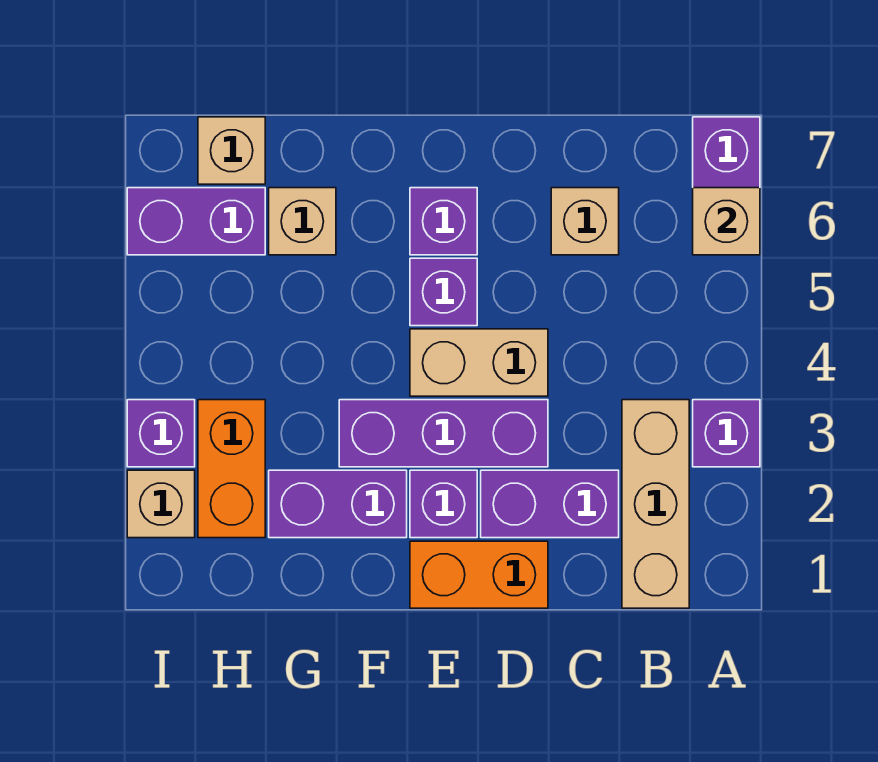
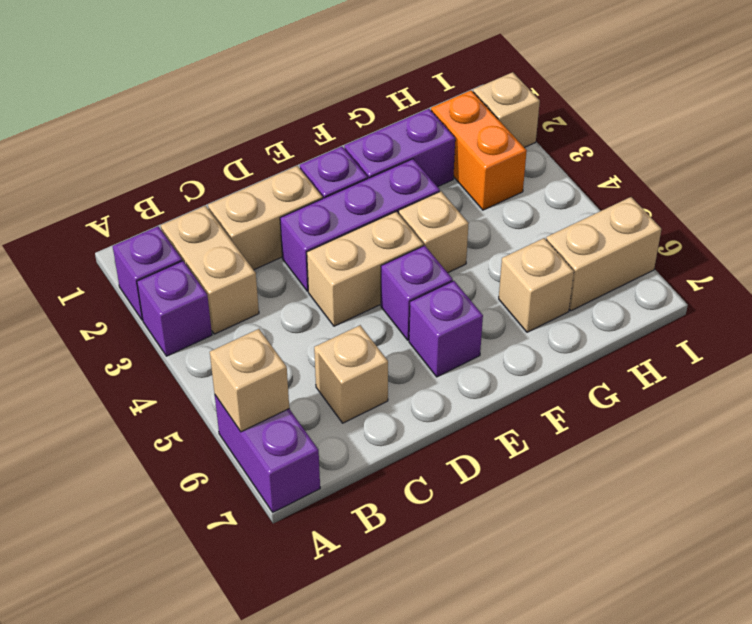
tan 1x3 brick [622,400,689,608] -> tan 1x2 brick [161,206,259,334]
purple 1x2 brick [481,470,619,538] -> tan 1x2 brick [208,166,323,270]
orange 1x2 brick [410,541,548,608] -> none
purple 1x2 brick [127,188,265,255] -> tan 1x2 brick [546,197,661,311]
tan 1x1 brick [198,117,265,184] -> tan 1x1 brick moved to [399,191,469,273]
purple 1x1 brick [127,400,195,467] -> purple 1x1 brick moved to [113,226,182,320]

